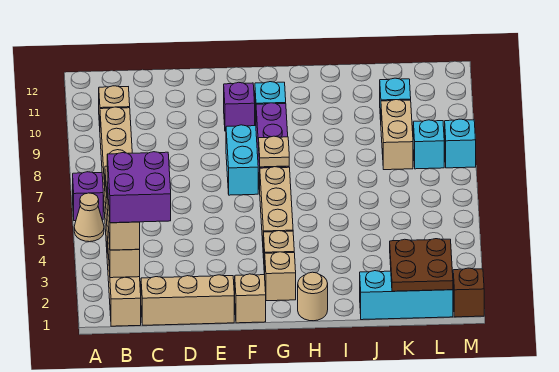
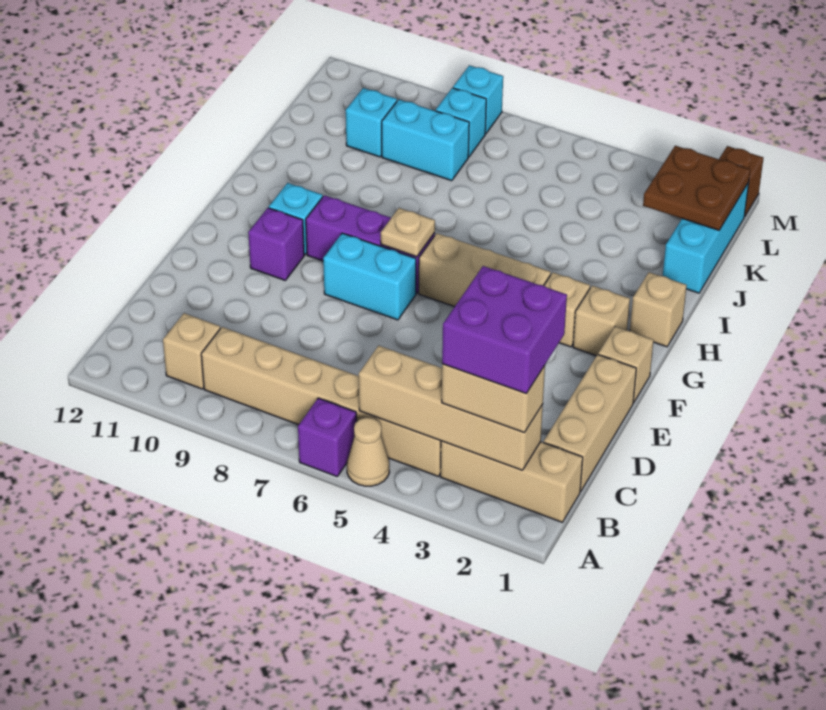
tan 1x1 round brick [298,272,328,321] -> tan 1x1 brick [630,272,687,347]
tan 1x2 brick [381,100,413,170] -> cyan 1x2 brick [382,100,469,181]

